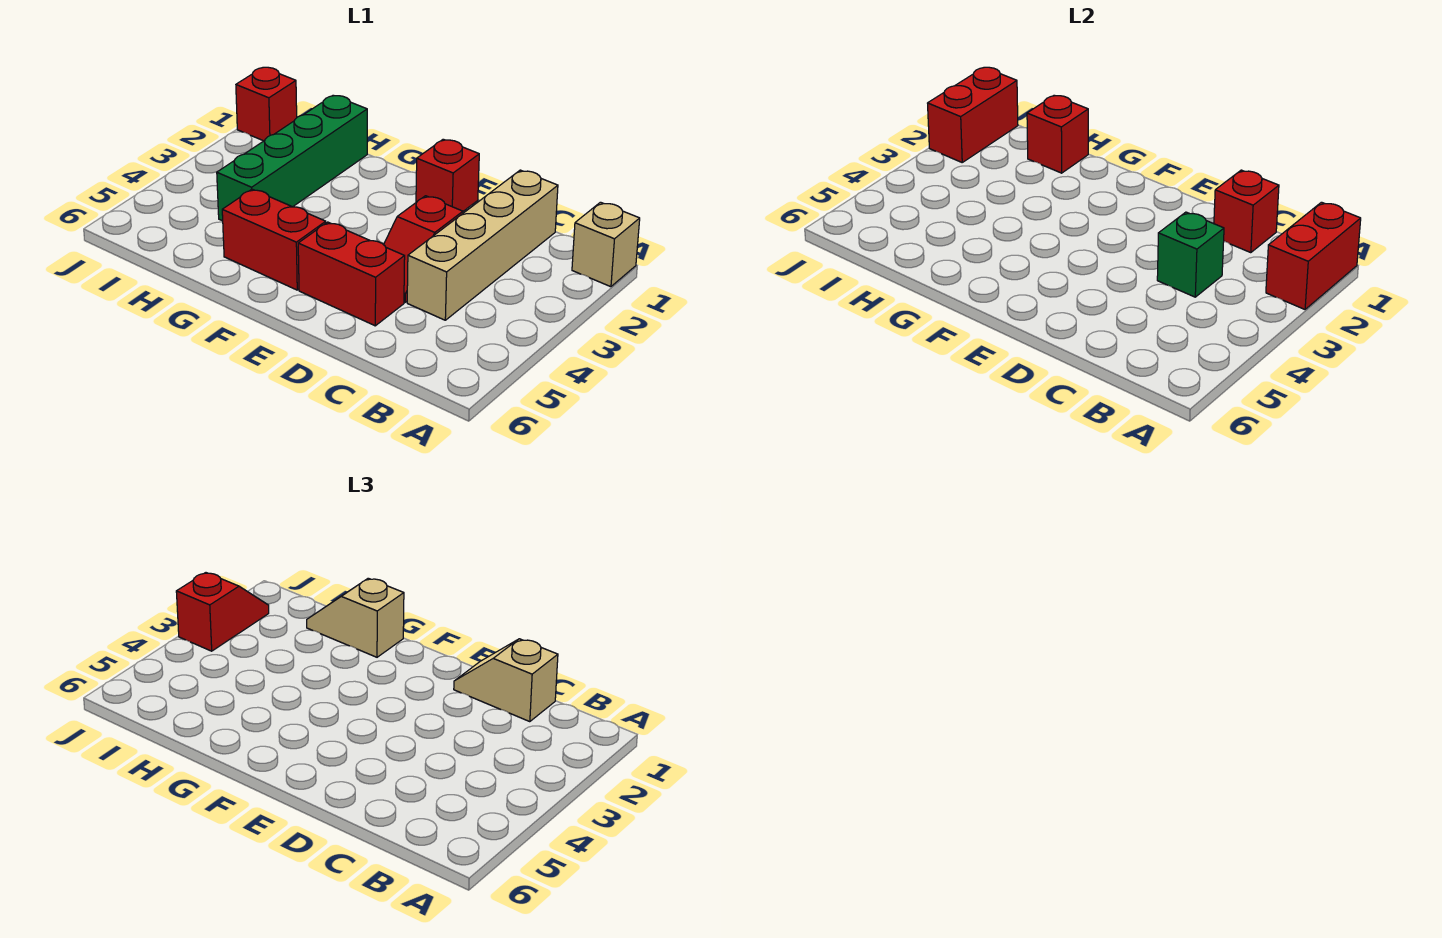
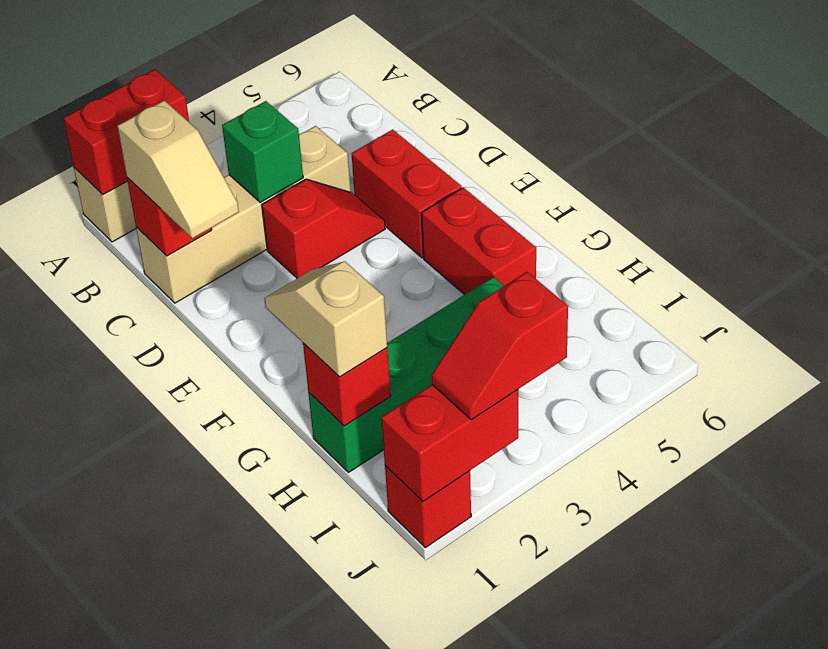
red 1x1 brick [416,139,479,211] -> none
tan 1x2 slope [307,578,404,657] -> tan 1x2 slope turned to [264,262,387,377]

